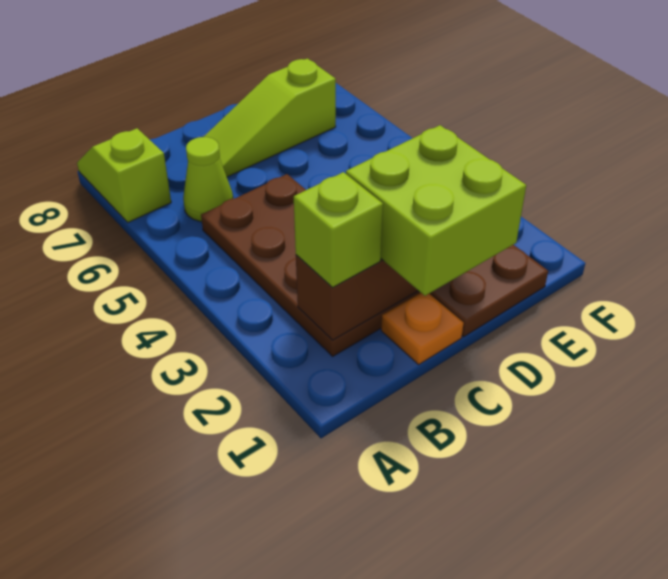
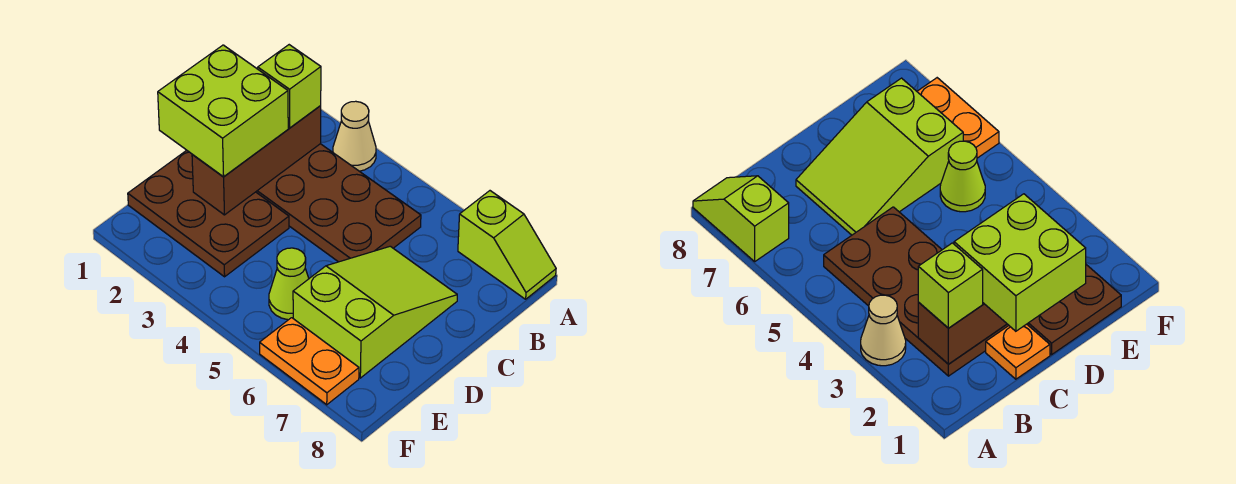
none -> tan 1x1 cone [333,101,376,171]
lime 1x1 cone [183,137,233,222] -> lime 1x1 cone moved to [269,248,309,320]
lime 1x3 slope [204,58,336,177] -> lime 2x3 slope [293,246,457,378]
none -> orange 1x2 plate [260,318,359,405]

